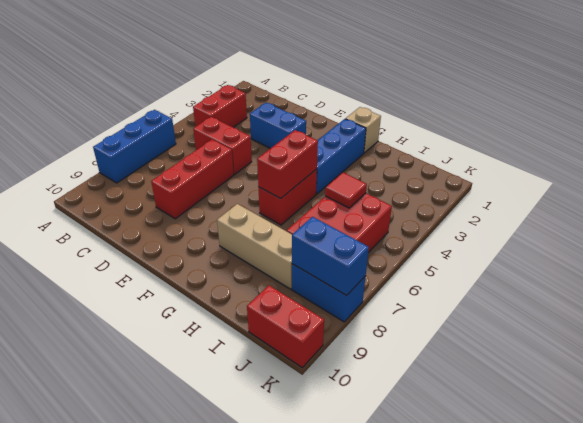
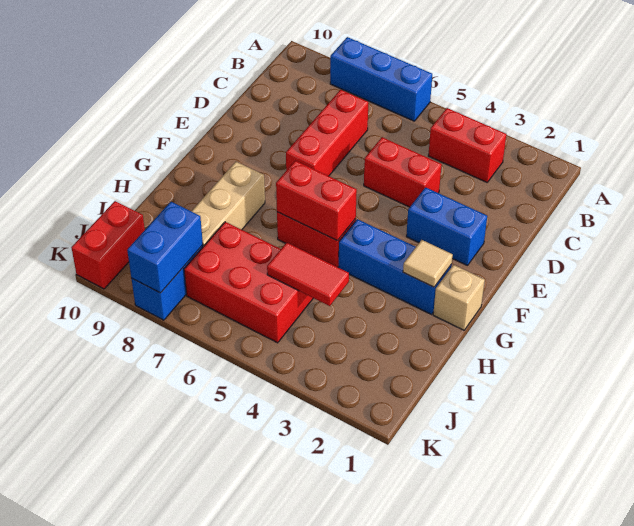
red 1x2 brick [193,117,252,174] -> red 1x2 brick turned to [364,137,442,207]
blue 1x2 brick [250,103,306,148] -> blue 1x2 brick turned to [406,187,487,266]
red 1x3 brick [151,139,234,219] -> red 1x3 brick turned to [286,90,368,176]
none -> tan 1x1 tile [403,240,453,287]
red 1x1 tile [325,172,367,208] -> red 1x2 tile [267,243,349,306]

